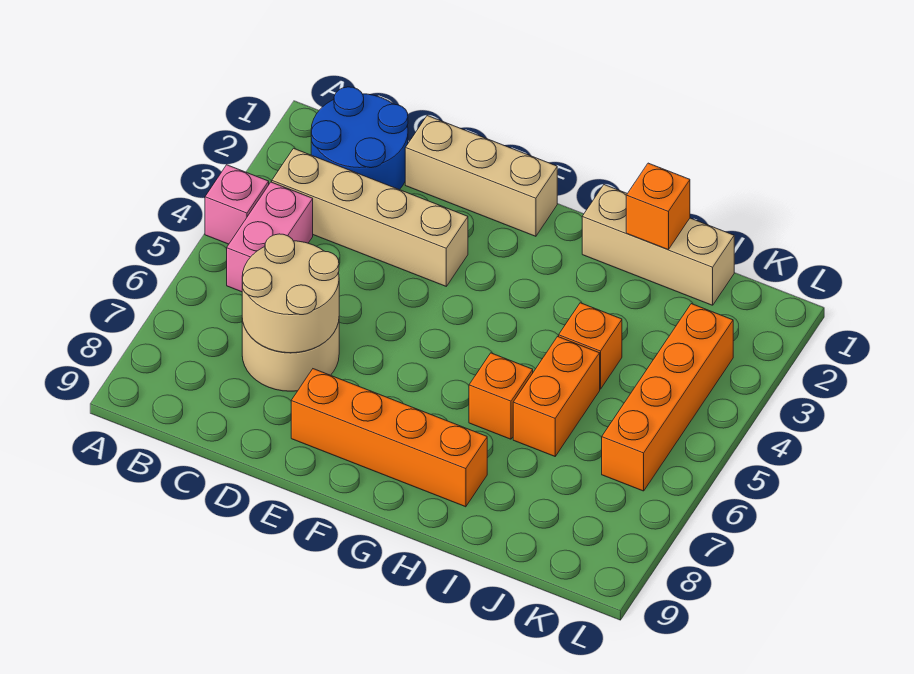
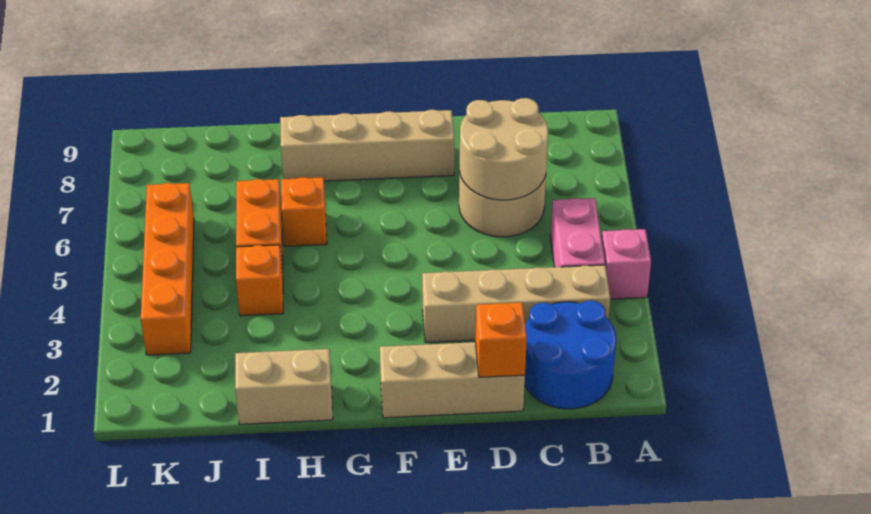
orange 1x4 brick [291,369,487,507] -> tan 1x4 brick [280,110,454,181]
tan 1x3 brick [582,185,734,305] -> tan 1x2 brick [235,349,333,424]
orange 1x1 brick [626,163,690,250] -> orange 1x1 brick moved to [475,303,527,377]

